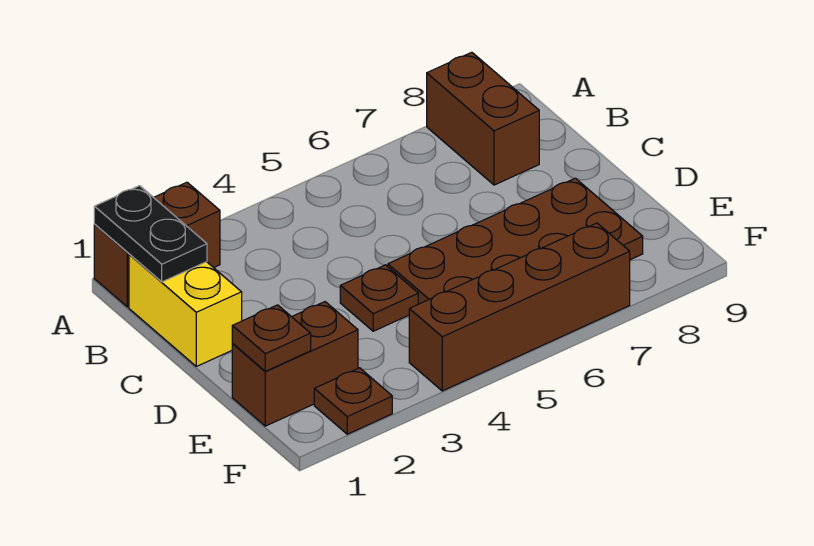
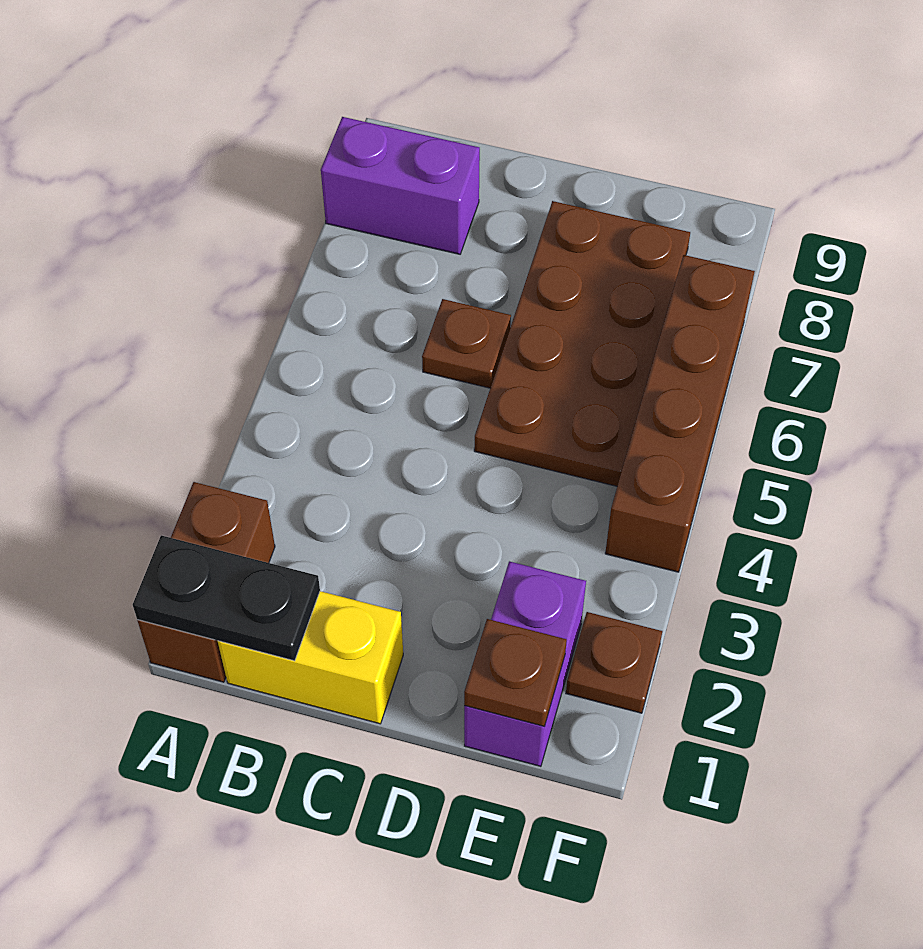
brown 1x2 brick [427,52,539,185] -> purple 1x2 brick [321,117,480,254]
brown 1x1 plate [340,265,418,331] -> brown 1x1 plate moved to [422,299,511,388]
brown 1x2 brick [232,302,358,426] -> purple 1x2 brick [464,561,586,766]

